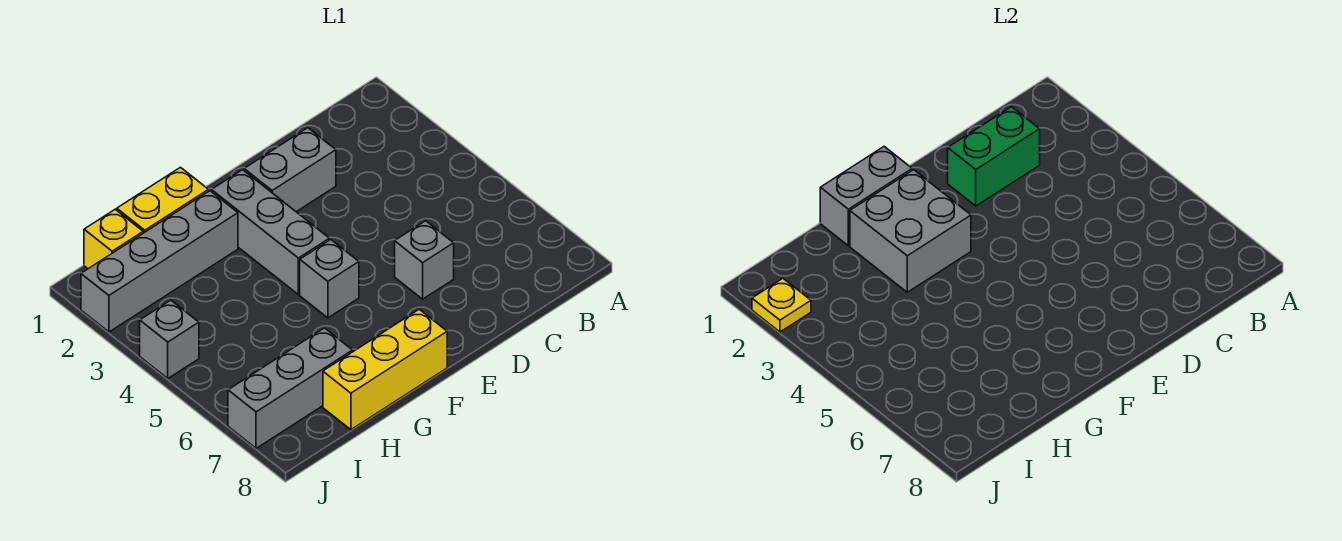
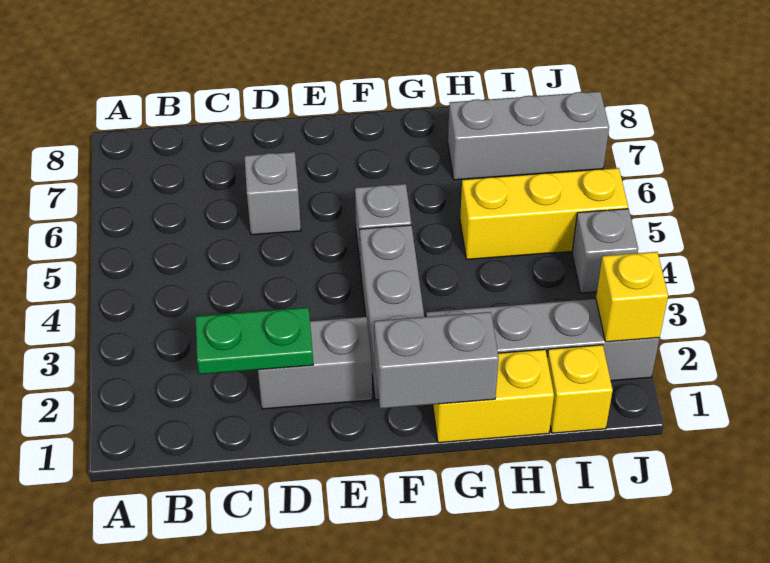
green 1x2 brick [948,107,1040,206] -> green 1x2 plate [195,307,313,374]
grey 2x2 brick [850,170,971,292] -> none
yellow 1x3 brick [323,309,447,430] -> yellow 1x3 brick moved to [460,168,628,259]
yellow 1x1 plate [752,278,811,332] -> yellow 1x1 brick [596,252,668,342]

